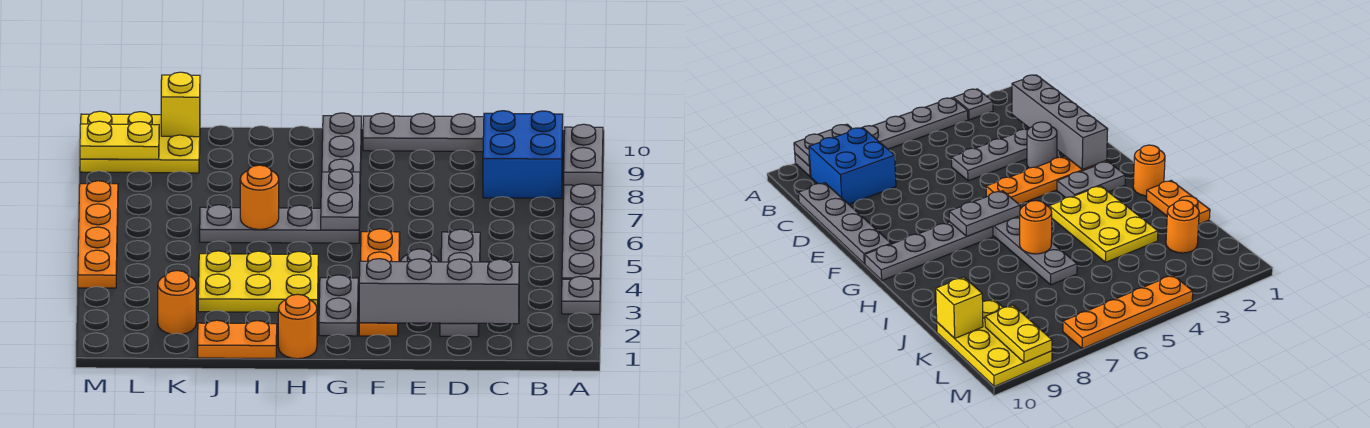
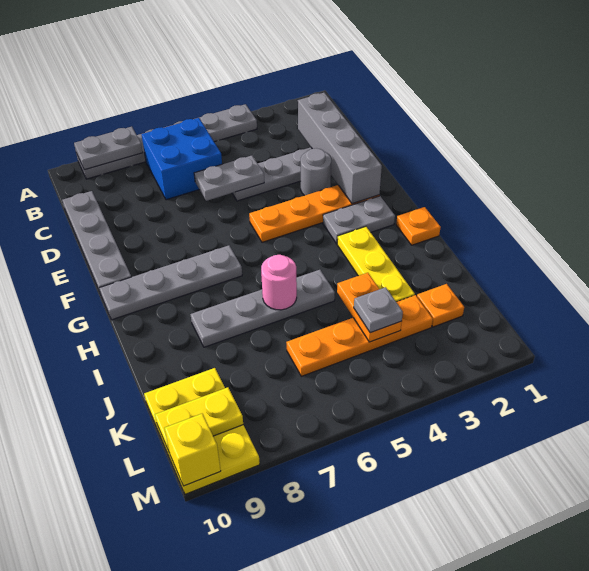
grey 1x1 plate [562,276,600,314] -> grey 1x1 plate moved to [354,287,403,333]
blue 2x2 brick [483,111,563,198] -> blue 2x2 brick moved to [141,118,222,200]
grey 1x4 plate [200,205,360,243] -> grey 1x4 plate turned to [190,270,335,347]
grey 1x2 plate [321,169,360,230] -> grey 1x2 plate moved to [194,156,264,201]
orange 1x1 round brick [278,294,317,359] -> orange 1x1 plate [396,207,441,245]
yellow 2x3 plate [198,251,318,312] -> yellow 1x3 plate [337,227,415,302]
orange 1x2 plate [198,320,277,358] -> orange 1x2 plate moved to [337,273,402,342]
orange 1x1 round brick [240,165,279,229] -> pink 1x1 round brick [261,255,297,310]
orange 1x1 round brick [158,271,196,334] -> orange 1x1 plate [417,284,464,327]
yellow 1x1 brick [161,72,200,137] -> yellow 1x1 brick moved to [165,414,221,486]
yellow 1x2 plate [80,121,159,159] -> yellow 1x2 plate turned to [155,387,243,451]
orange 1x4 plate [78,181,118,288] -> orange 1x4 plate moved to [286,295,433,376]

